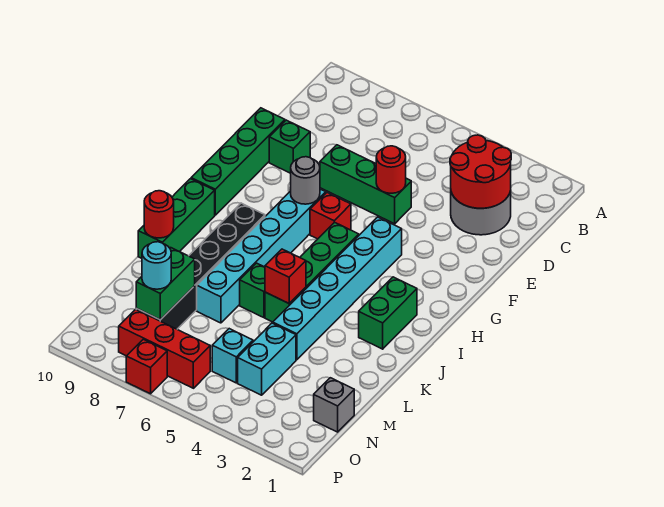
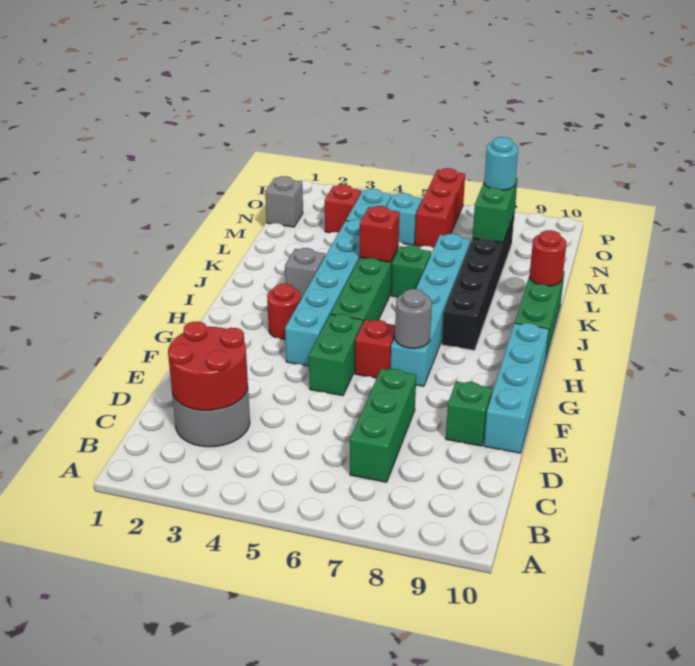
green 1x3 brick [320,145,411,224] -> green 1x3 brick turned to [350,368,416,482]
red 1x1 round brick [376,146,406,193] -> red 1x1 round brick moved to [267,284,301,339]
green 1x4 brick [191,108,285,215] -> cyan 1x4 brick [484,323,549,453]
green 1x2 brick [359,277,417,349] -> green 1x2 brick moved to [309,314,363,396]
none -> grey 1x1 brick [285,248,325,298]
red 1x3 brick [119,309,210,388] -> red 1x3 brick turned to [415,168,465,248]
red 1x1 brick [126,339,167,394] -> red 1x1 brick moved to [325,185,361,233]

